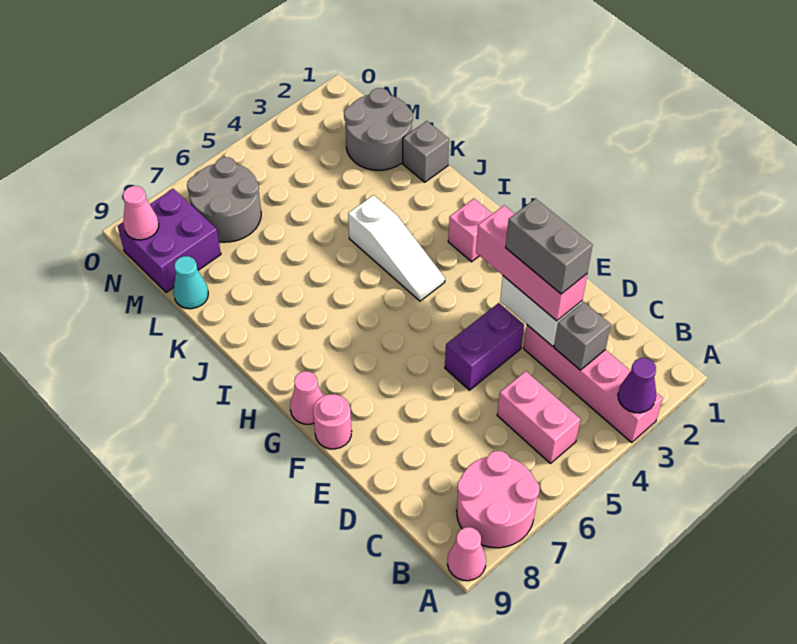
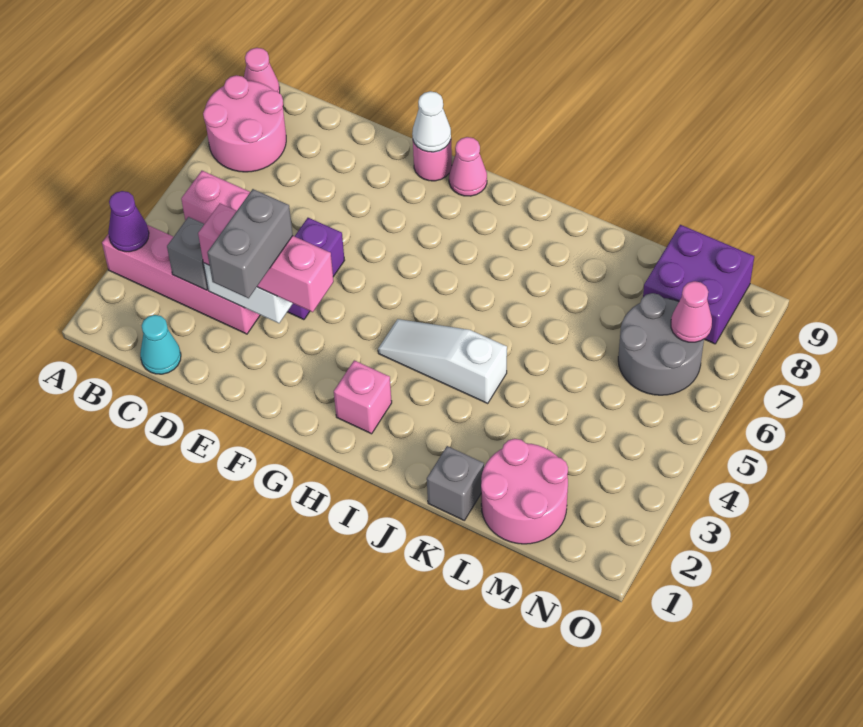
grey 1x2 brick [506,199,593,294] -> grey 1x2 brick turned to [207,189,293,298]
none -> white 1x1 cone [412,91,451,152]
grey 2x2 round brick [344,88,413,170] -> pink 2x2 round brick [481,439,568,544]
cyan 1x1 cone [173,256,208,309] -> cyan 1x1 cone moved to [140,315,181,374]
pink 1x1 cone [123,186,159,240] -> pink 1x1 cone moved to [671,281,712,342]

